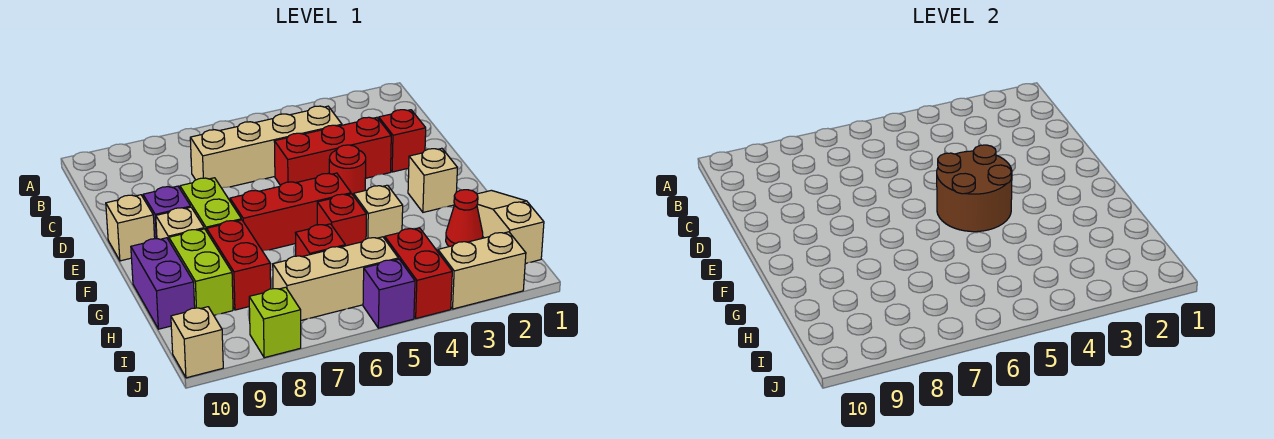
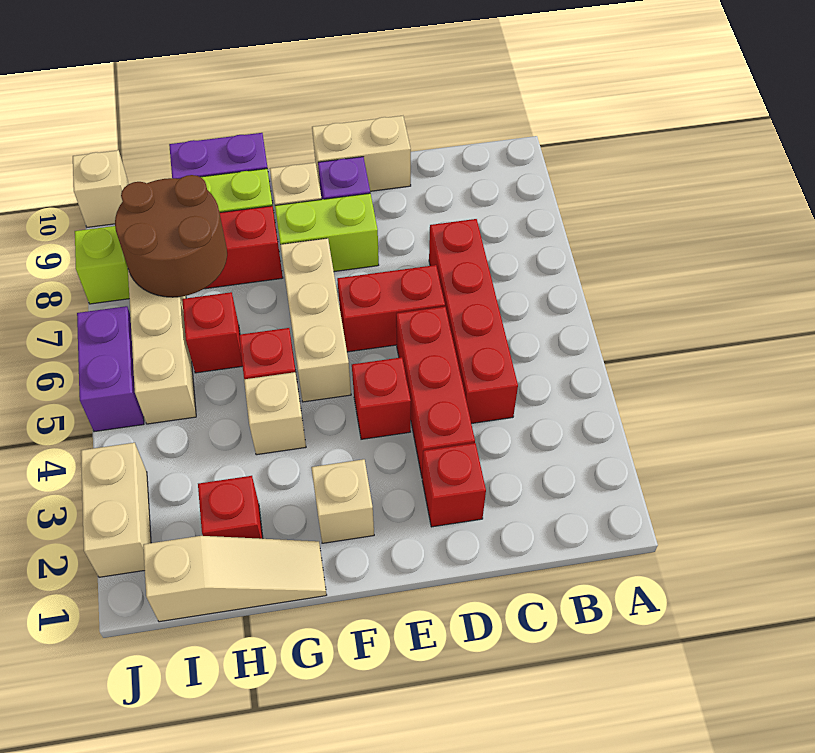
tan 1x4 brick [190,106,342,188] -> red 1x4 brick [429,219,518,424]
red 1x1 round brick [329,145,366,196] -> red 1x1 brick [352,357,411,439]
brown 2x2 round brick [937,145,1012,232] -> brown 2x2 round brick moved to [115,175,227,297]
tan 1x1 brick [106,195,155,261] -> tan 1x2 brick [312,116,411,191]
red 1x3 brick [230,173,351,251] -> tan 1x3 brick [280,238,351,402]
red 1x1 cone [446,190,483,247] -> red 1x1 brick [198,476,263,539]
red 1x2 brick [385,228,452,318] -> red 1x2 brick moved to [337,265,445,352]
purple 1x1 brick [363,259,415,328] -> purple 1x2 brick [77,306,144,432]

